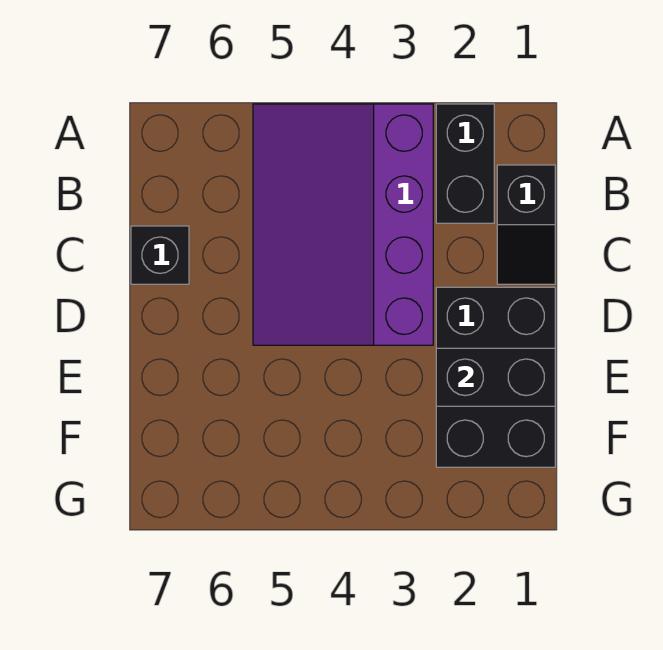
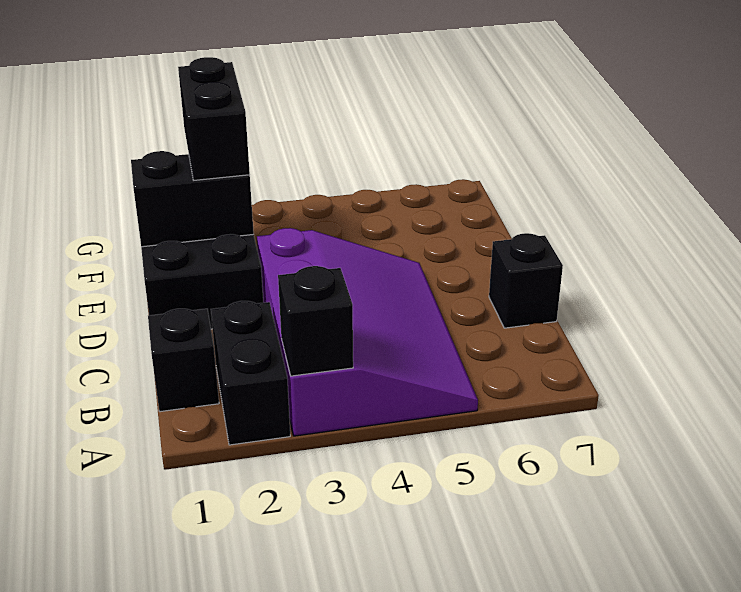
none -> black 1x1 brick [278,266,353,376]
none -> black 1x2 brick [178,57,250,180]

